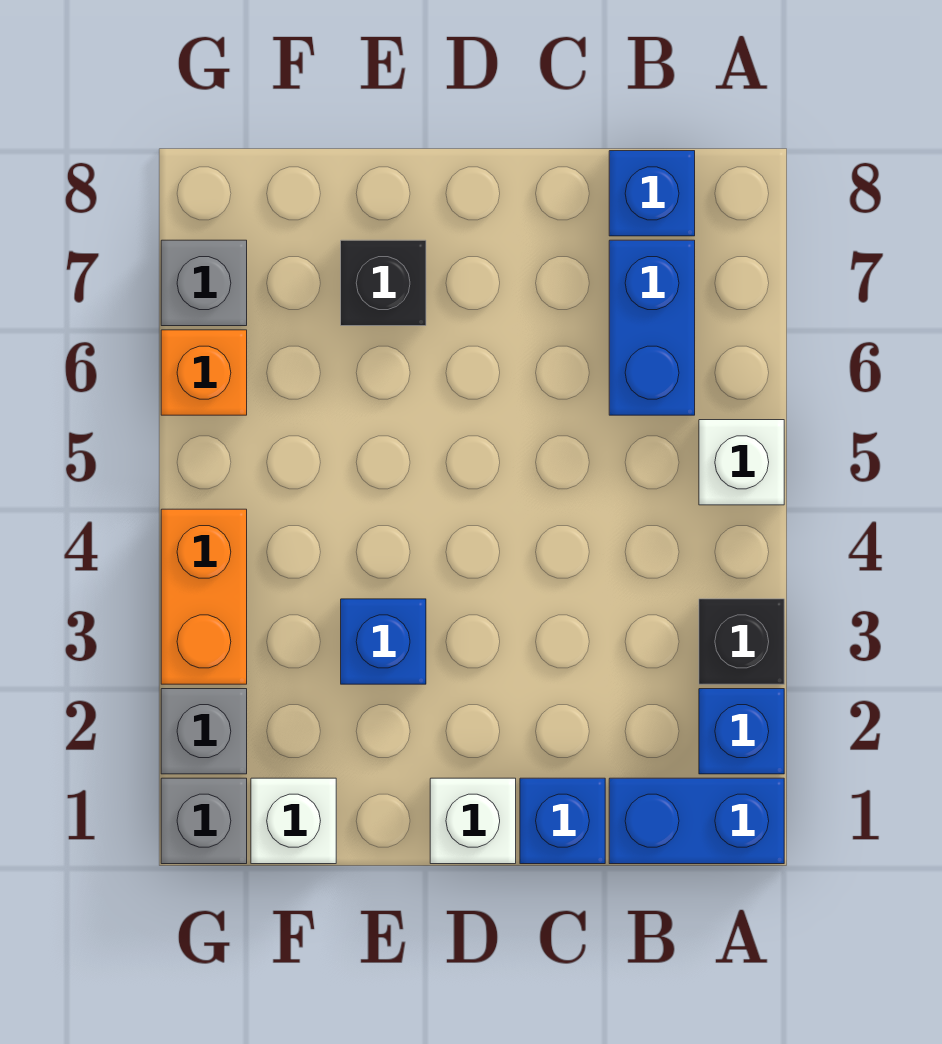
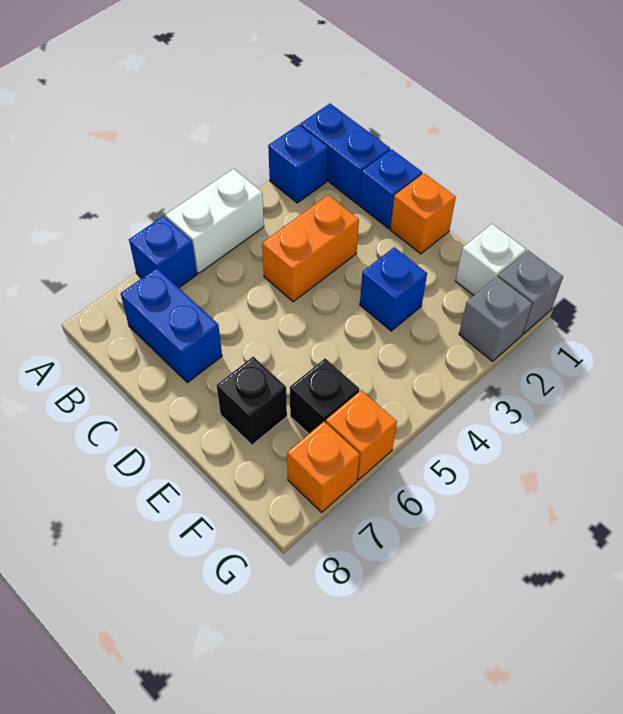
black 1x1 brick [699,599,784,684] -> black 1x1 brick moved to [290,358,359,434]
white 1x1 brick [699,420,784,505] -> white 1x2 brick [166,169,264,273]
blue 1x2 brick [609,240,695,415] -> blue 1x2 brick turned to [121,268,222,383]
blue 1x1 brick [609,151,695,236] -> blue 1x1 brick moved to [129,216,197,288]
white 1x1 brick [430,778,516,864] -> orange 1x1 brick [390,173,456,254]
orange 1x2 brick [161,509,247,684] -> orange 1x2 brick moved to [262,195,359,302]
grey 1x1 brick [161,240,247,326] -> orange 1x1 brick [287,422,360,512]

